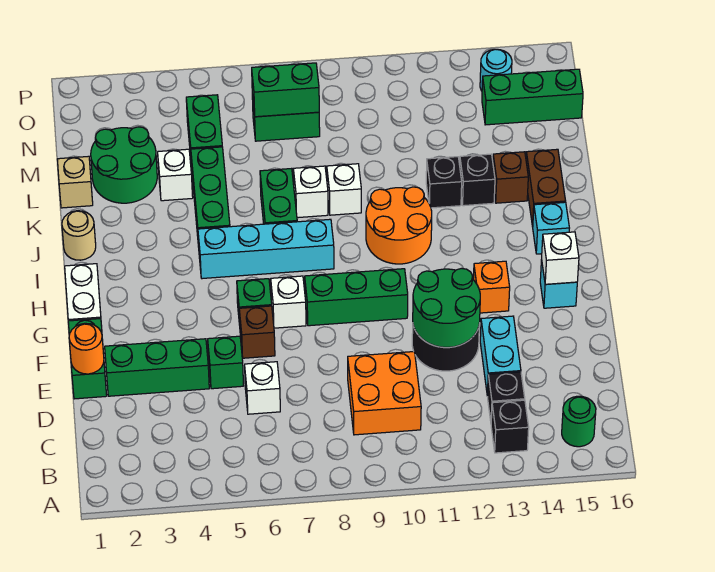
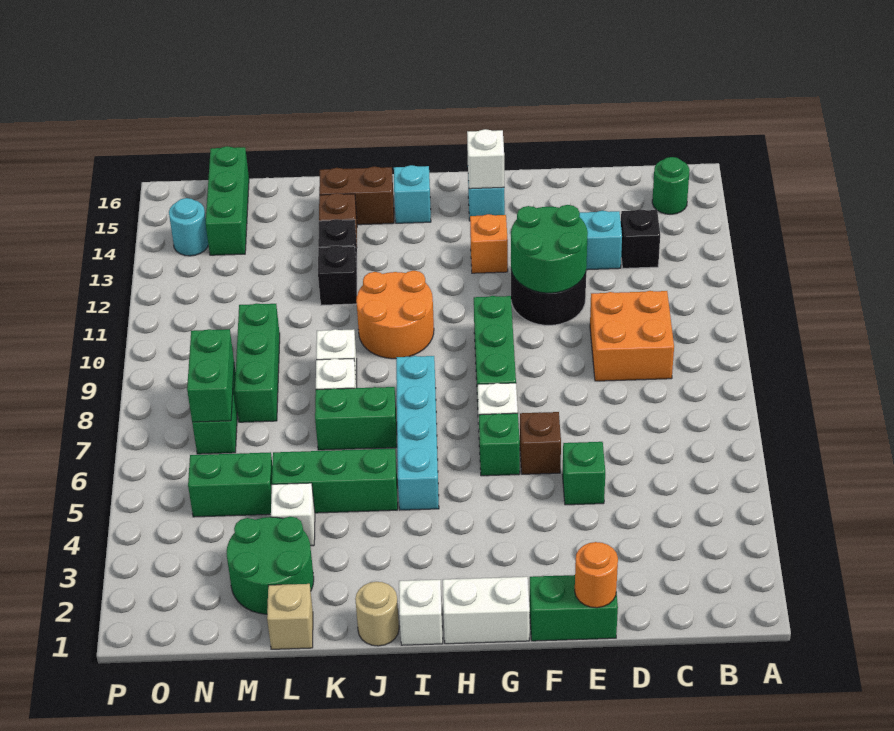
black 1x1 brick [491,400,529,453] -> none
white 1x1 brick [245,362,280,414] -> white 1x1 brick moved to [399,580,443,645]
green 1x3 brick [105,339,209,396] -> green 1x3 brick moved to [235,303,280,422]

